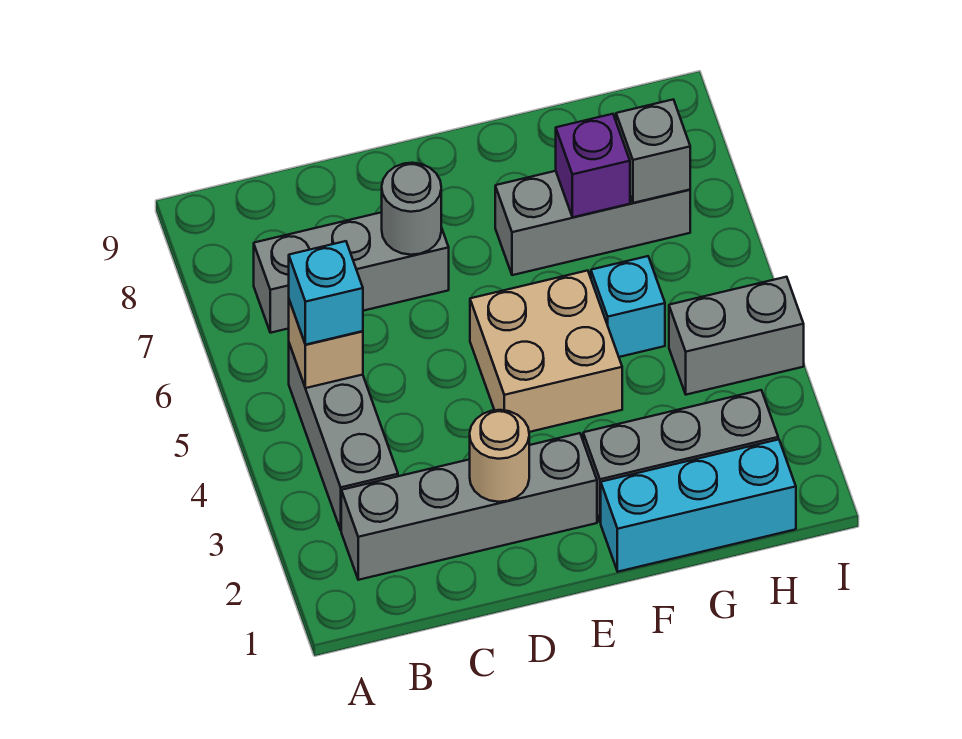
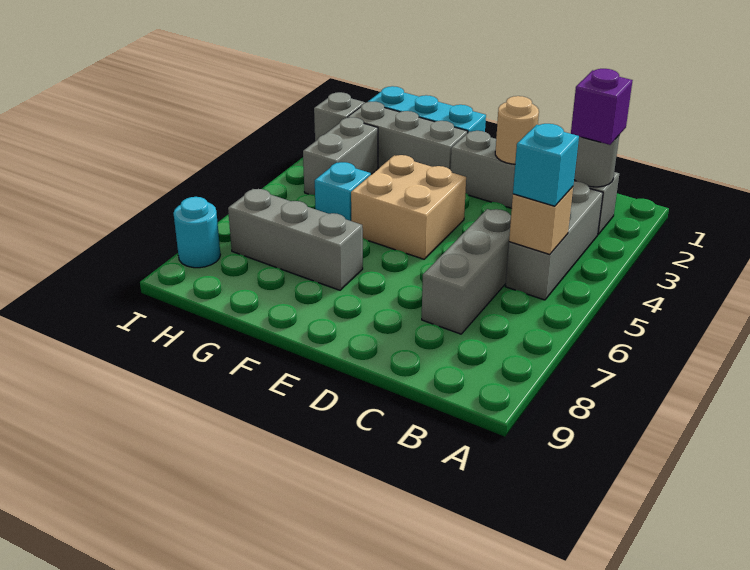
grey 1x3 brick [254,212,449,333] -> grey 1x3 brick turned to [422,209,511,334]
grey 1x1 round brick [382,163,441,255] -> grey 1x1 round brick moved to [574,136,619,187]
purple 1x1 brick [556,114,630,217] -> purple 1x1 brick moved to [571,69,633,145]
grey 1x2 brick [669,277,804,395] -> grey 1x2 brick turned to [303,117,378,195]
grey 1x1 brick [616,100,690,203] -> grey 1x1 brick moved to [314,92,365,141]
none -> cyan 1x1 round brick [174,197,220,268]

